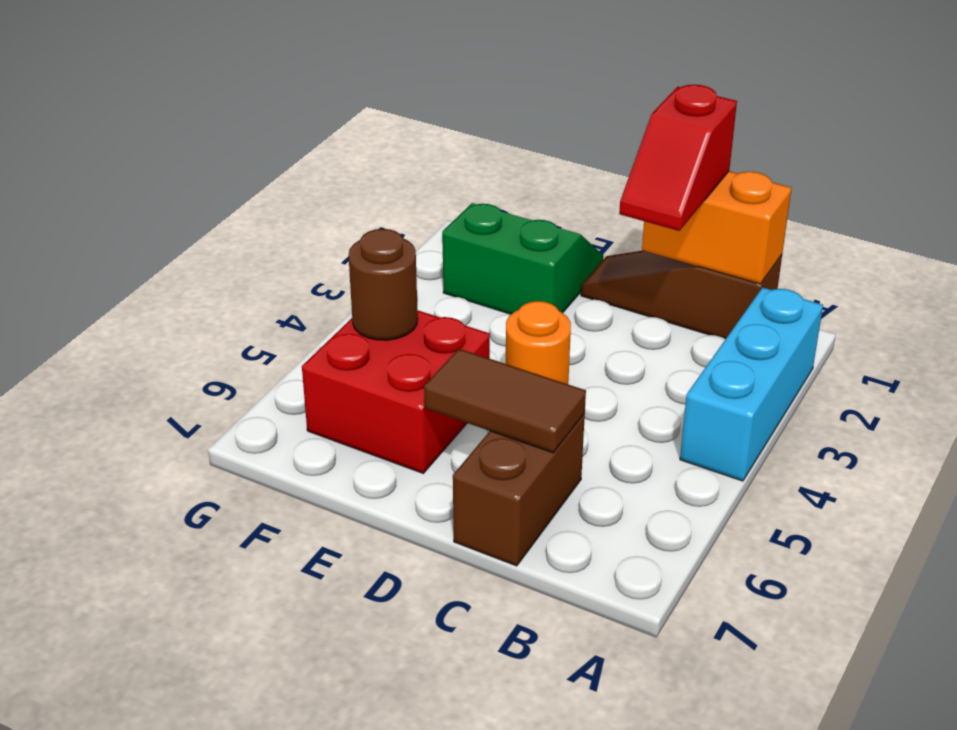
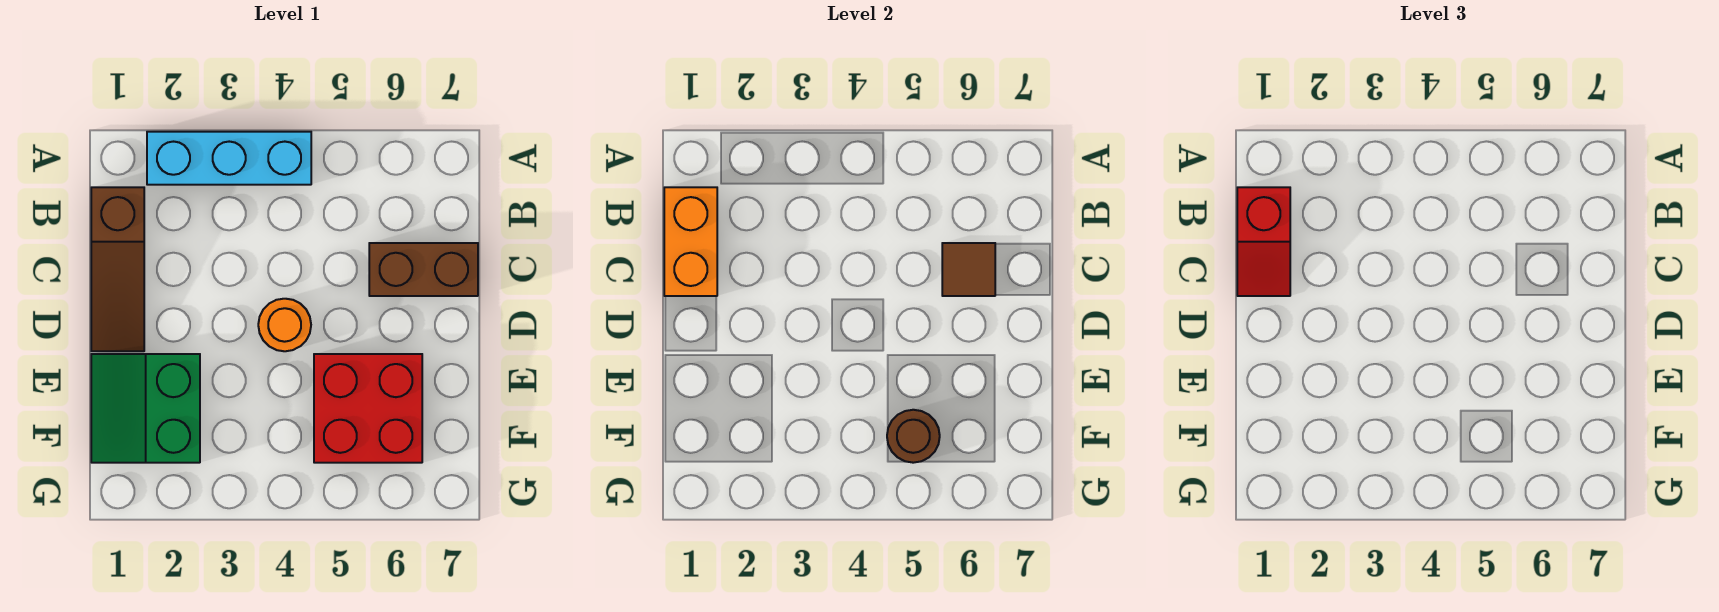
red 1x2 slope [619,85,737,231] -> red 1x2 slope turned to [1237,187,1290,296]
brown 1x2 tile [424,349,586,453] -> brown 1x1 tile [942,243,995,296]

